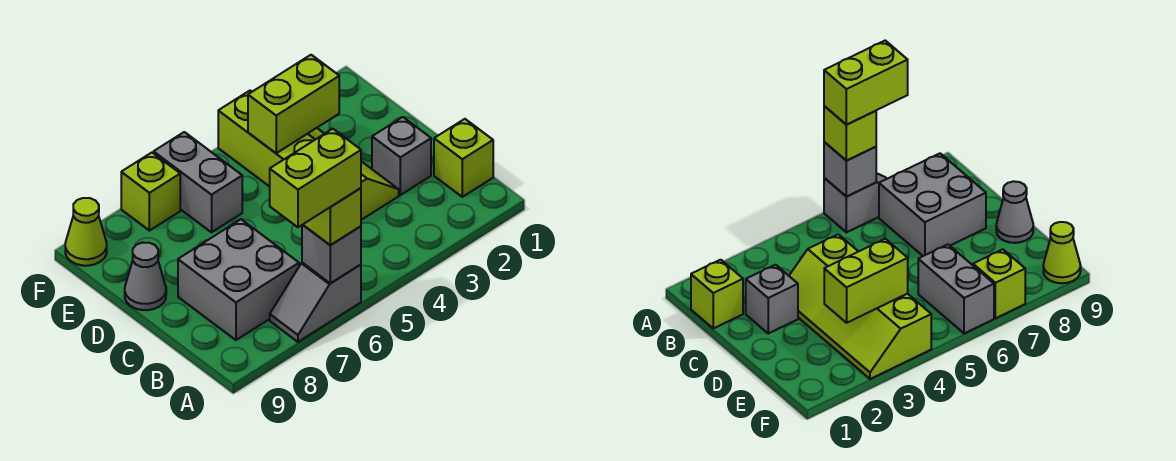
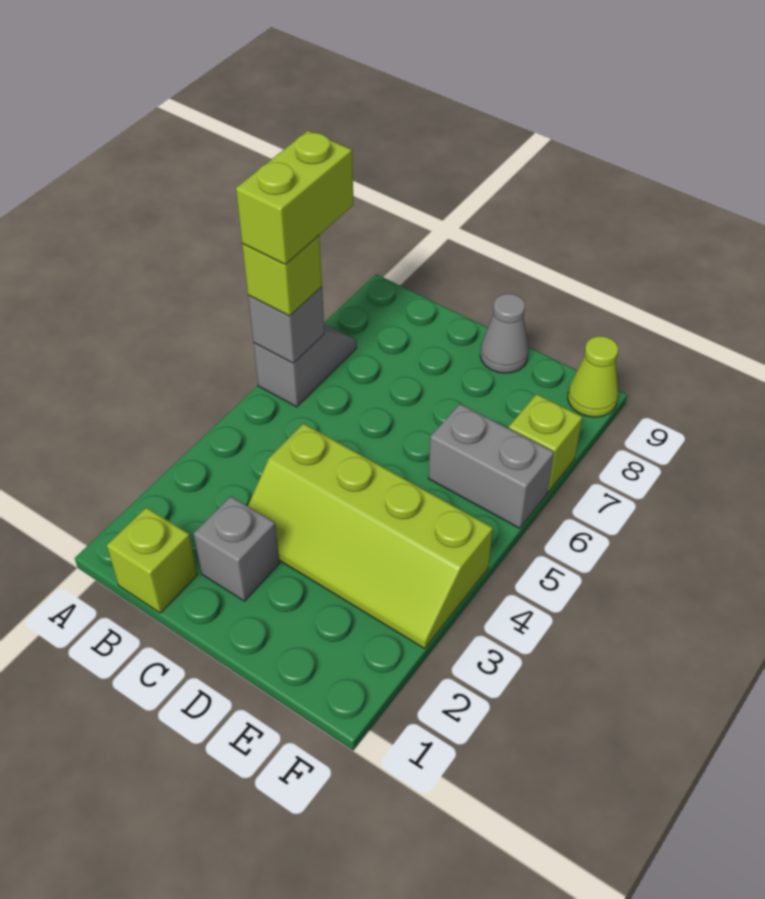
grey 2x2 brick [178,219,299,340] -> none
lime 1x2 brick [248,55,339,153] -> none

